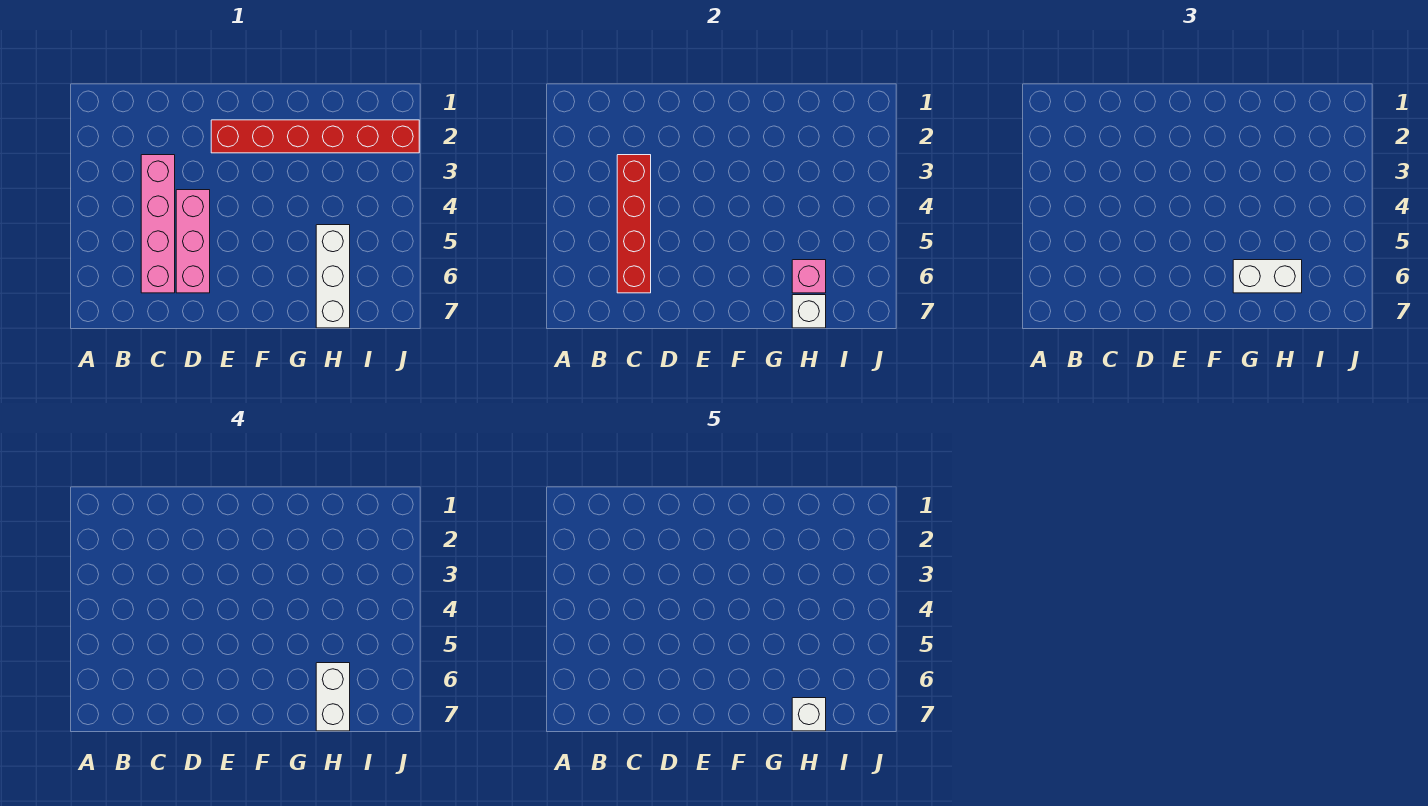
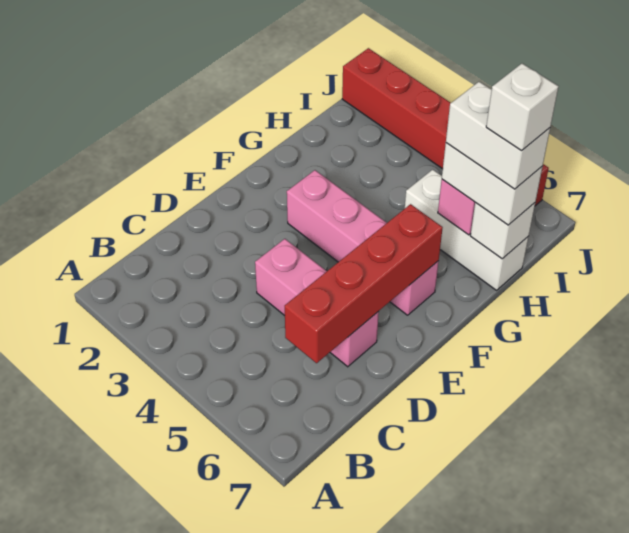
pink 1x4 brick [141,155,175,293] -> pink 1x4 brick moved to [287,170,439,315]
red 1x4 brick [617,155,651,293] -> red 1x4 brick turned to [285,204,443,363]
red 1x6 brick [211,120,419,153] -> red 1x6 brick turned to [342,48,549,206]
white 1x2 brick [1233,260,1302,293] -> white 1x2 brick turned to [442,143,543,225]

